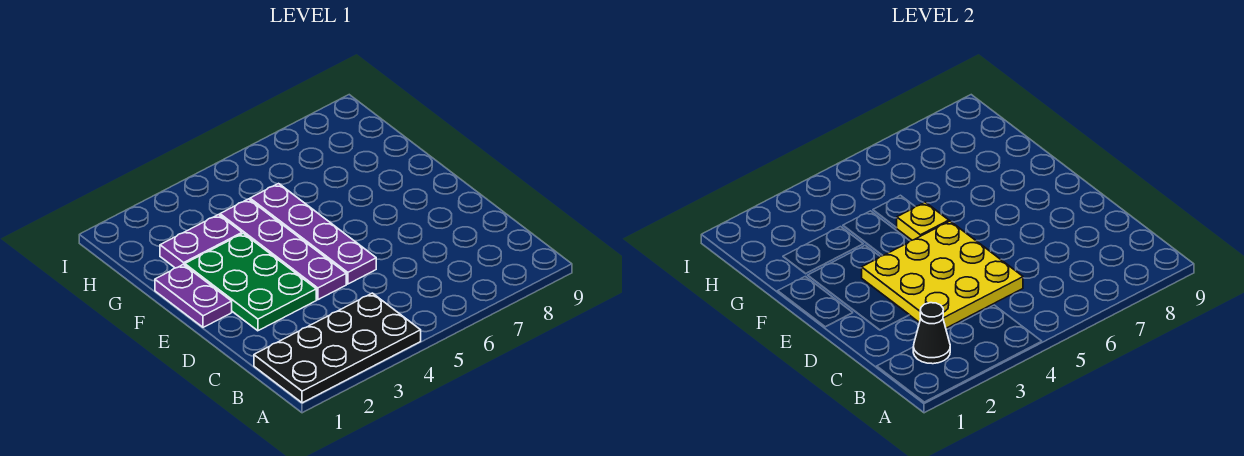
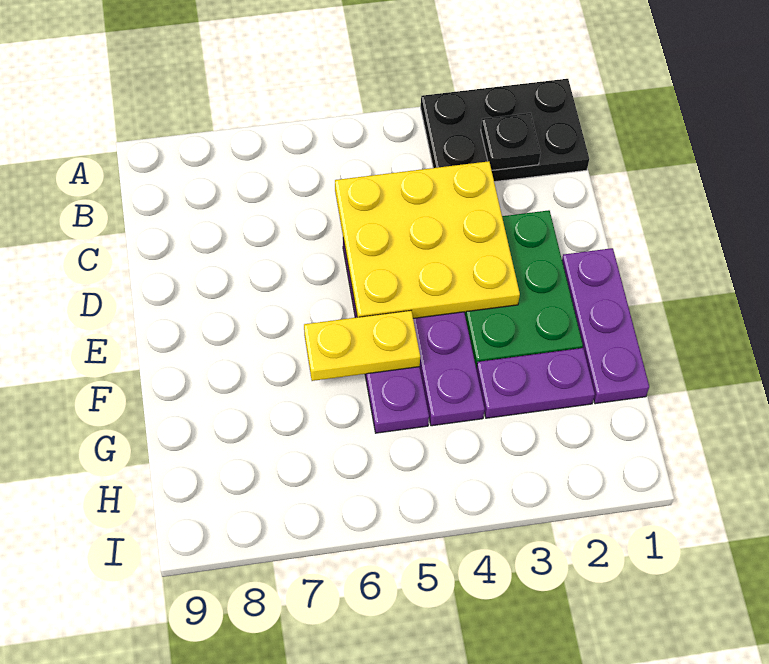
black 2x4 plate [254,293,421,403] -> black 2x3 plate [421,79,589,182]
black 1x1 cone [913,303,950,364] -> black 1x1 plate [481,113,541,170]
purple 1x2 plate [155,264,232,327] -> purple 1x3 plate [562,248,649,404]
yellow 1x1 plate [897,202,949,240] -> yellow 1x2 plate [304,311,420,381]

